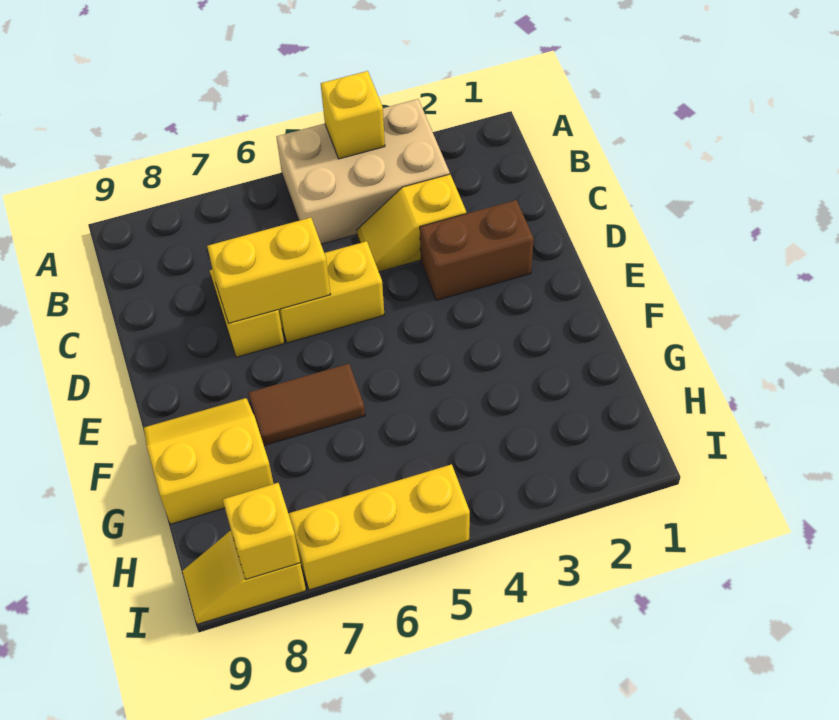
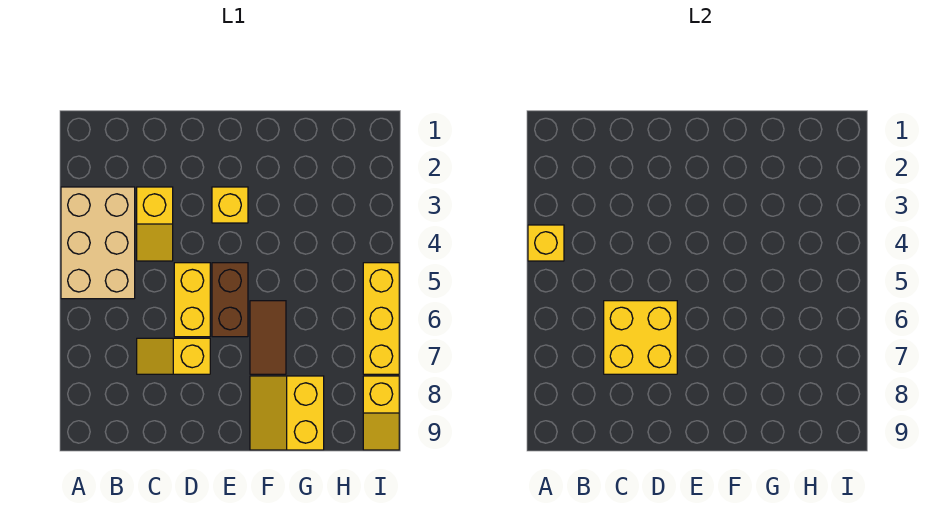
brown 1x2 brick [420,200,534,301] -> brown 1x2 brick moved to [212,263,248,337]
yellow 1x2 brick [207,218,330,323] -> yellow 2x2 brick [604,301,677,374]
yellow 1x1 brick [223,483,300,579] -> yellow 1x1 brick moved to [212,187,248,223]

